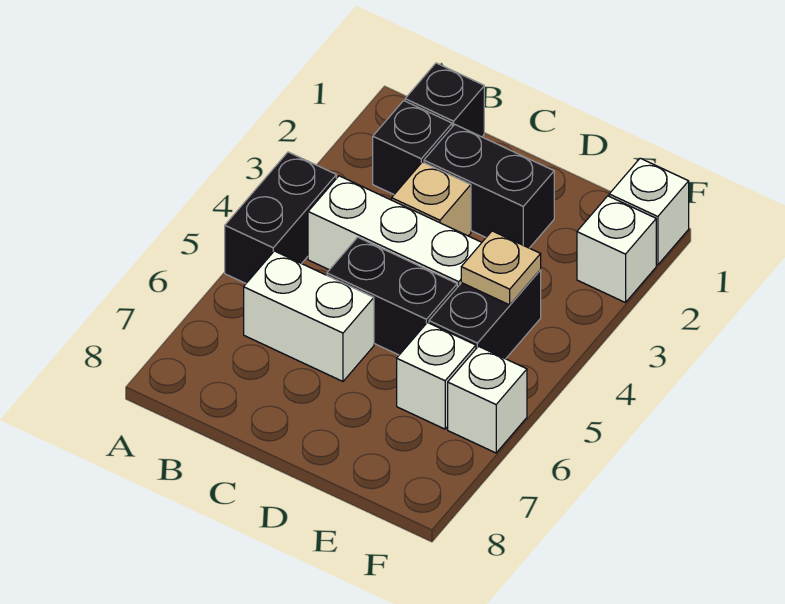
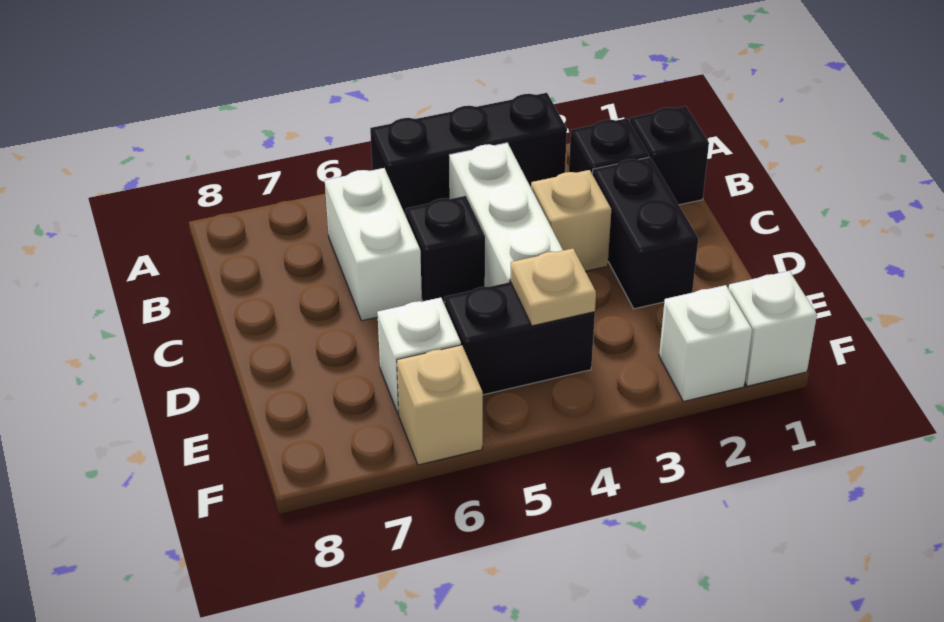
black 1x2 brick [225,152,336,283] -> black 1x3 brick [370,93,567,215]
black 1x2 brick [327,237,457,355] -> black 1x1 brick [406,196,485,303]
white 1x1 brick [448,346,527,453] -> tan 1x1 brick [397,345,483,465]

